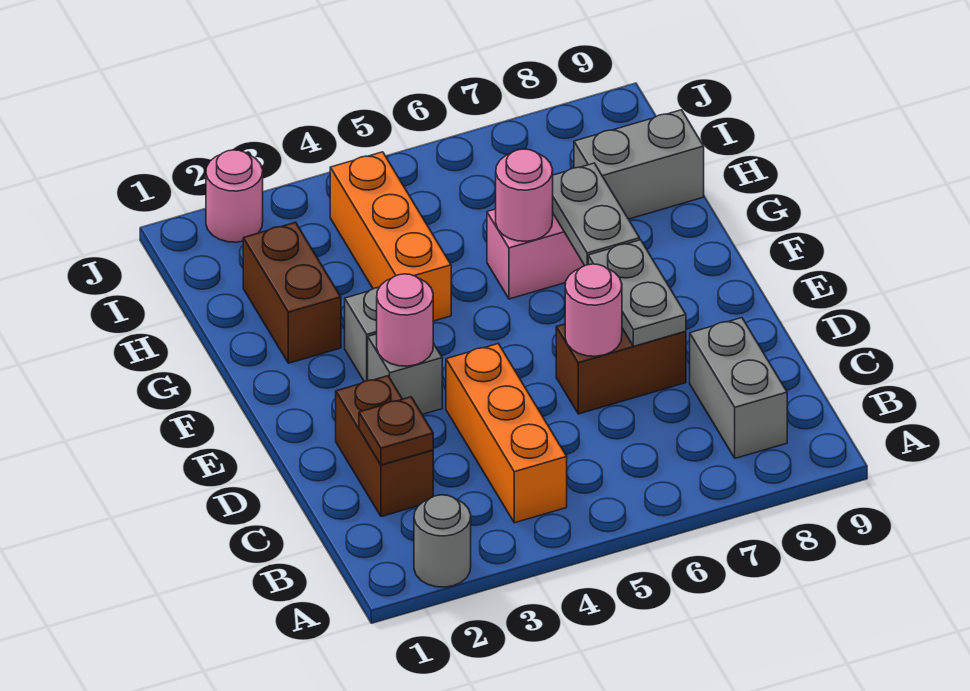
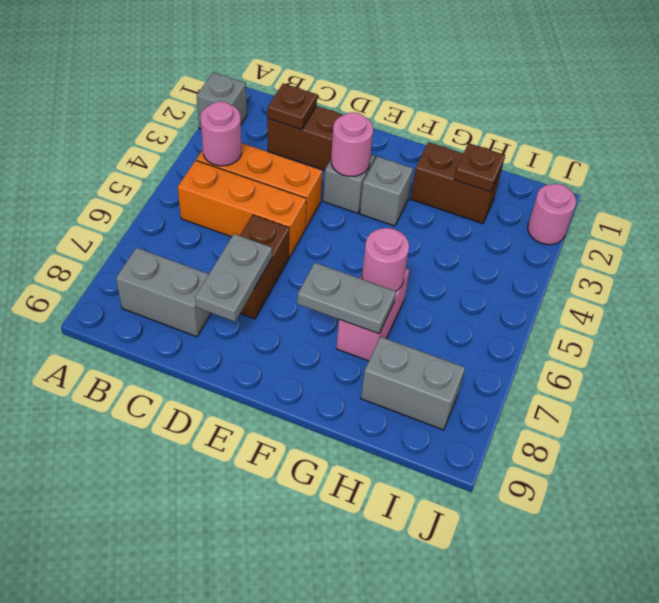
grey 1x1 round brick [414,495,471,587] -> grey 1x1 brick [197,72,247,129]
pink 1x1 round brick [565,264,622,356] -> pink 1x1 round brick moved to [201,101,242,166]
grey 1x2 plate [588,240,686,346] -> grey 1x2 plate turned to [195,234,272,322]
orange 1x3 brick [330,152,451,321] -> orange 1x3 brick moved to [178,160,306,257]
none -> brown 1x1 plate [454,143,505,192]
grey 1x2 brick [574,110,704,219] -> grey 1x2 brick turned to [361,337,465,430]

